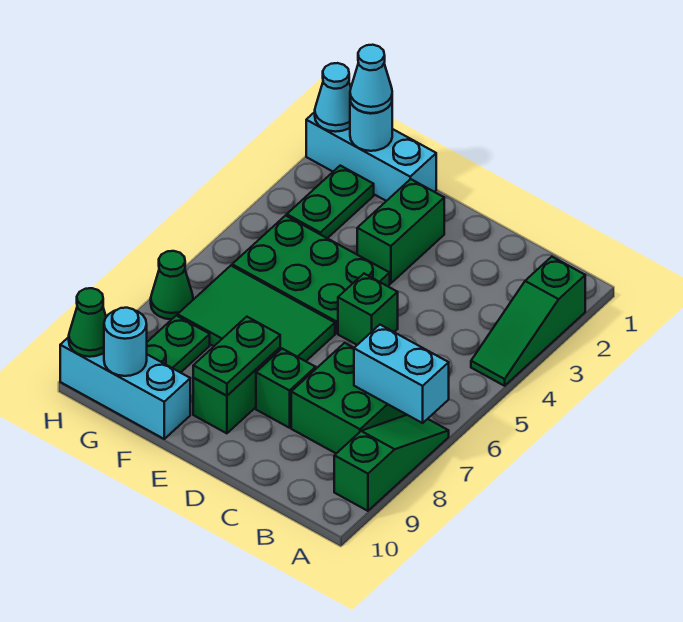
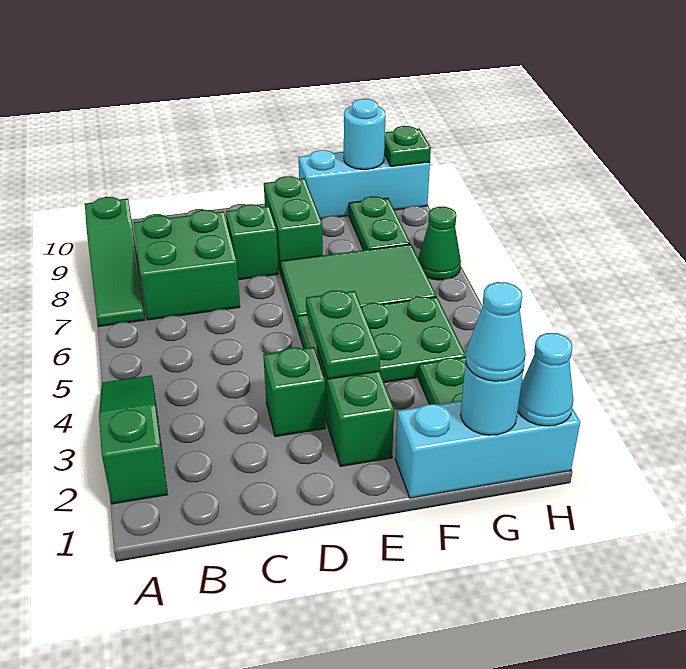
cyan 1x2 brick [354,325,449,423] -> none
green 1x1 brick [338,274,398,345] -> green 1x1 brick moved to [263,347,326,437]
green 1x2 plate [193,317,280,396] -> green 1x2 plate moved to [306,290,380,379]
green 1x1 cone [69,288,106,357] -> green 1x1 plate [384,126,431,167]

